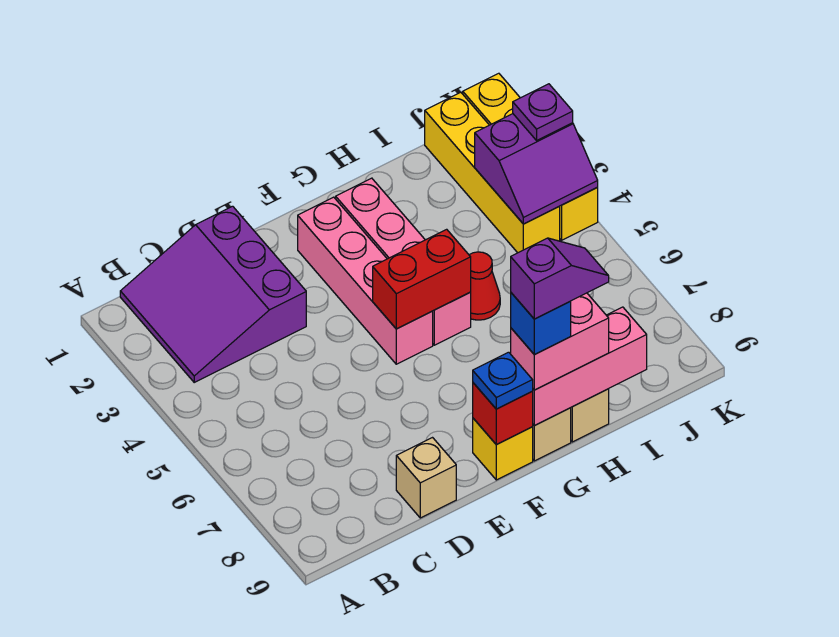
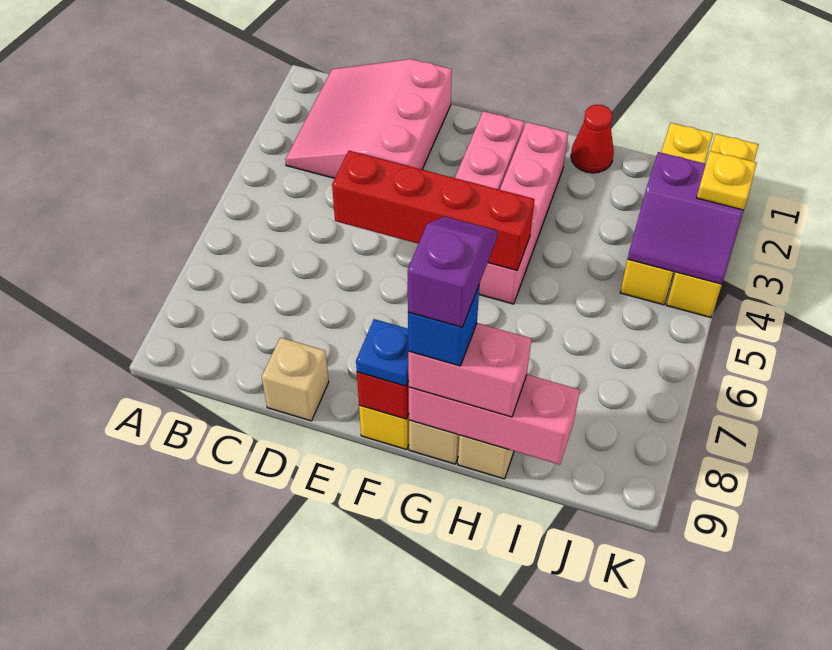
purple 3x3 slope [120,206,306,382] -> pink 3x3 slope [285,59,452,178]
red 1x2 brick [373,229,471,329] -> red 1x4 brick [332,151,534,270]
purple 1x2 slope [511,238,609,319] -> purple 1x2 slope turned to [408,217,497,327]
red 1x1 cone [469,252,500,320] -> red 1x1 cone moved to [571,105,614,173]
purple 1x1 plate [513,84,573,140] -> yellow 1x1 plate [697,151,757,210]

